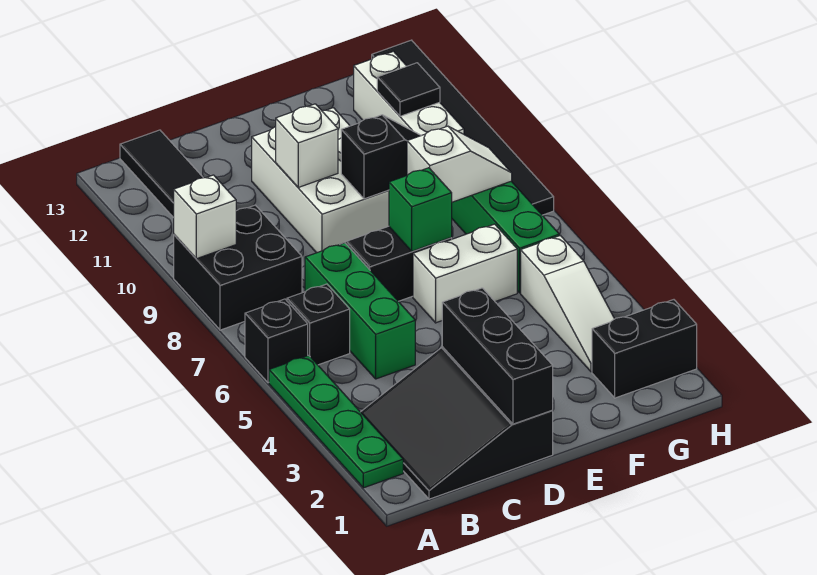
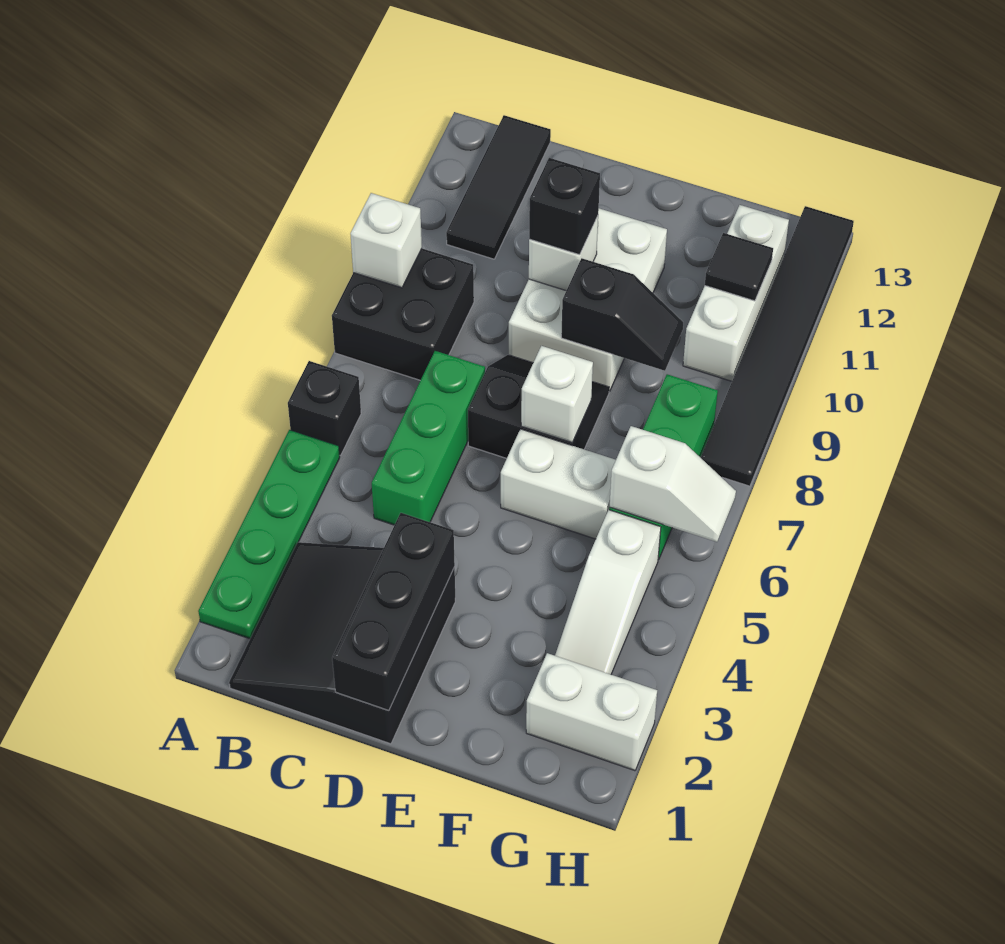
black 1x1 brick [287,284,350,365] -> black 1x1 brick moved to [529,158,600,255]
green 1x1 brick [389,168,452,251] -> white 1x1 brick [521,346,593,443]
white 1x2 slope [407,126,512,202] -> white 1x2 slope moved to [610,426,736,542]
black 1x2 brick [592,300,697,398] -> white 1x2 brick [526,653,657,771]

